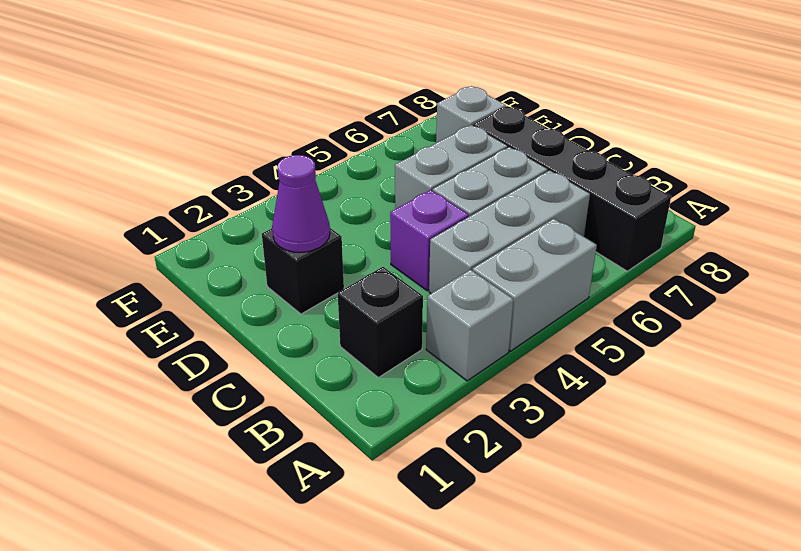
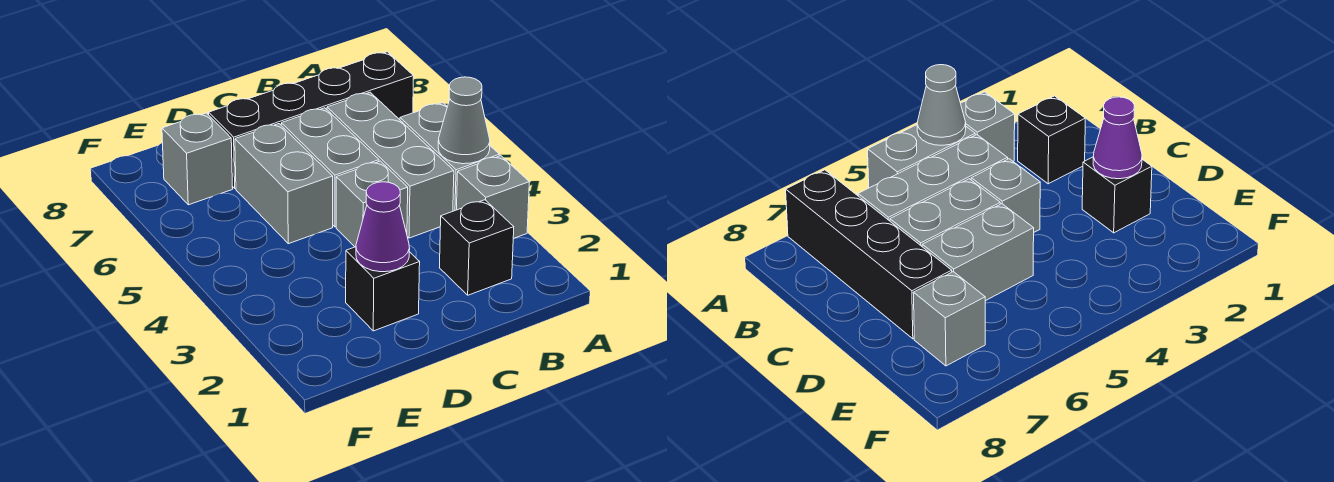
none -> grey 1x1 cone [438,77,490,164]
purple 1x1 brick [390,190,469,291] -> grey 1x1 brick [336,161,408,247]

